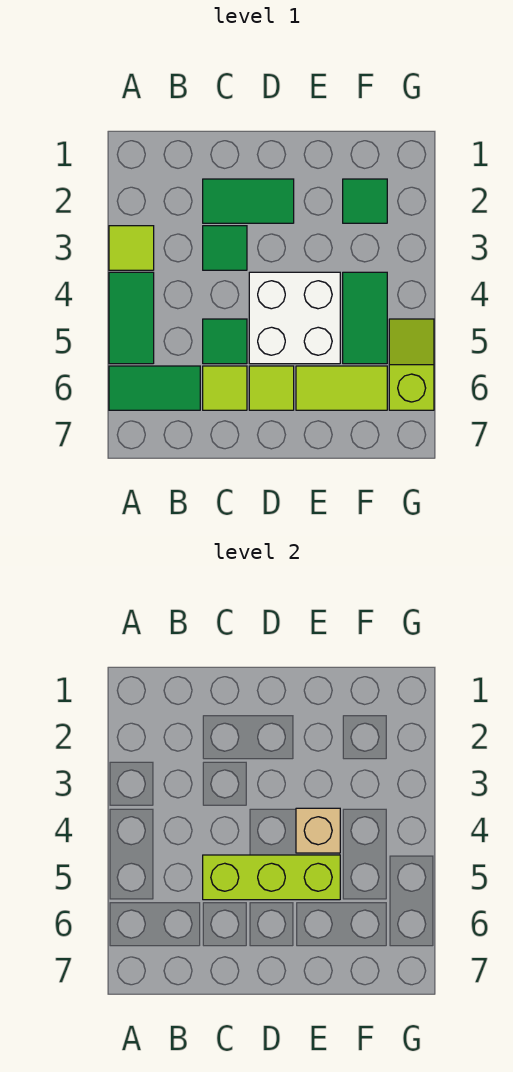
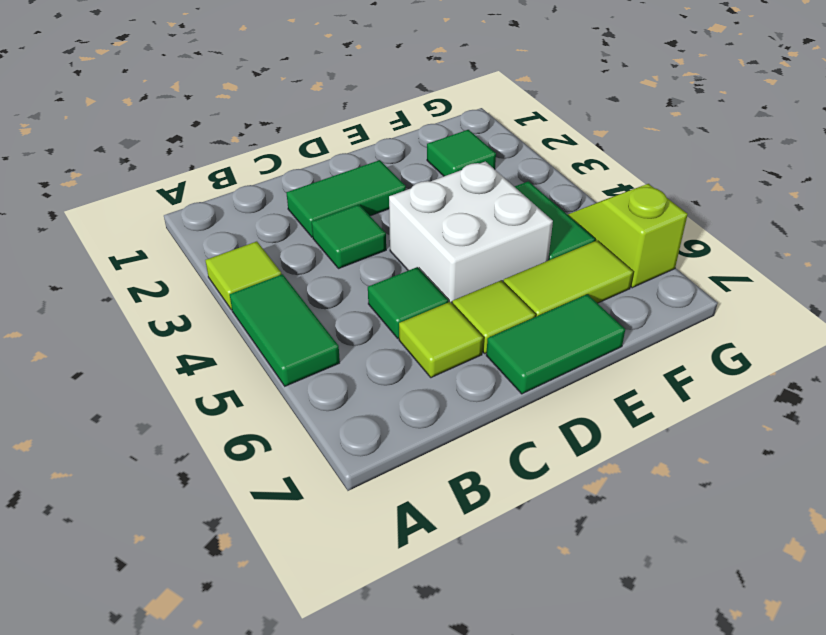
green 1x2 tile [109,366,200,410] -> green 1x2 tile moved to [486,294,625,394]
lime 1x3 brick [203,855,340,900] -> none
tan 1x1 brick [296,808,340,853] -> none

